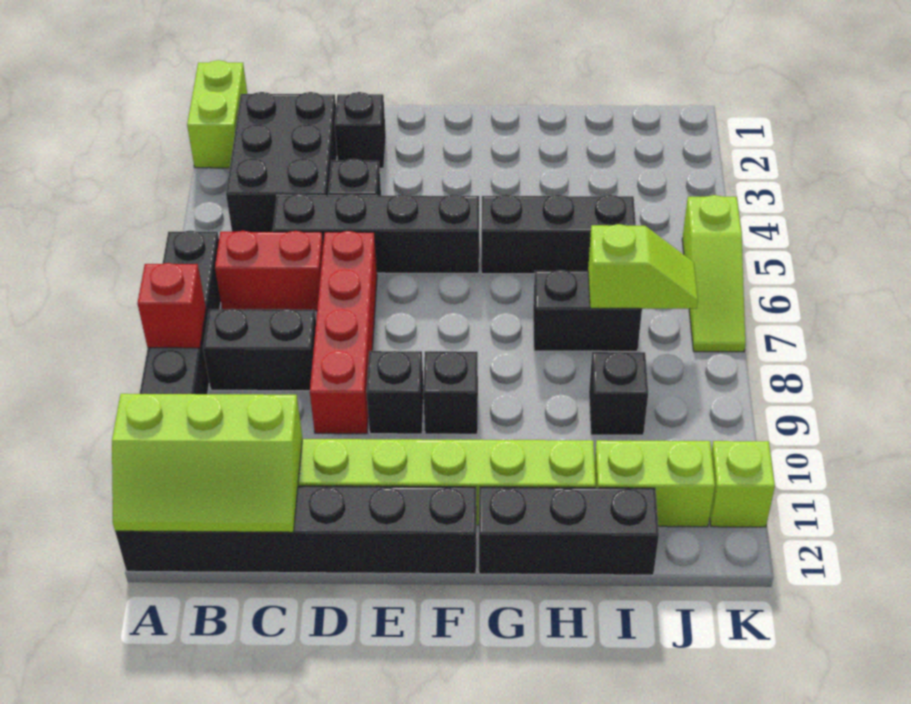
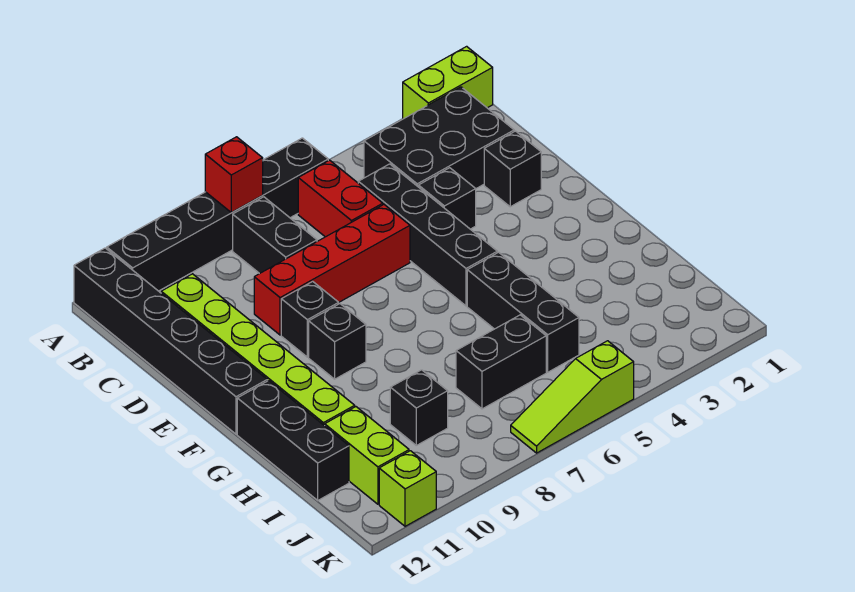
lime 2x3 slope [112,394,302,532] -> none
black 1x2 brick [533,270,642,351] -> black 1x2 brick turned to [456,315,546,409]
lime 1x2 slope [588,224,698,309] -> none

